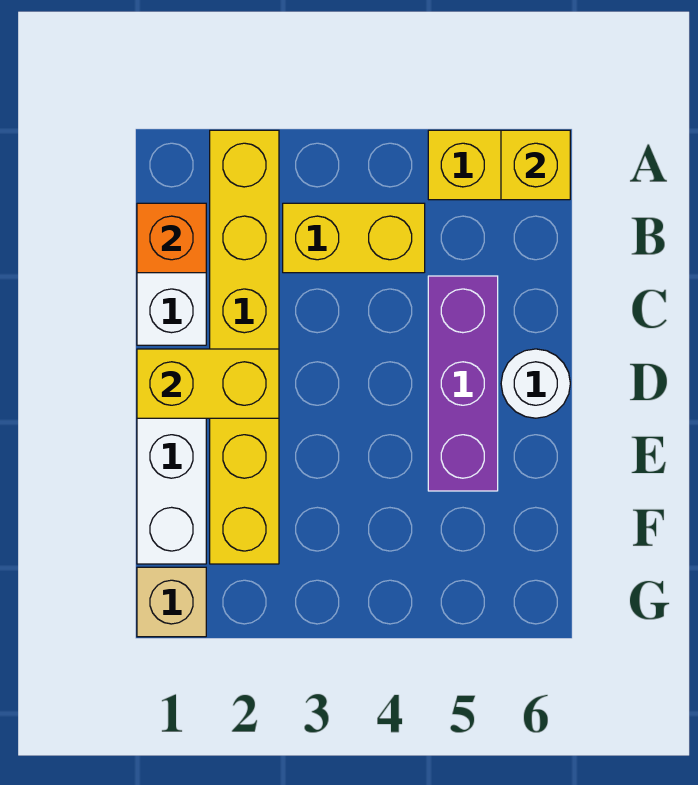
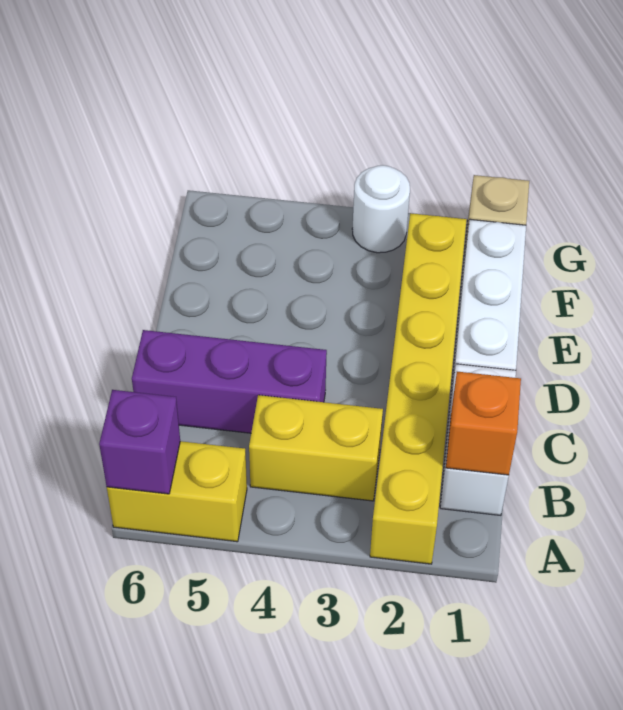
yellow 1x1 brick [501,130,570,200] -> purple 1x1 brick [99,390,180,494]
purple 1x3 brick [428,276,498,491] -> purple 1x3 brick turned to [132,330,327,433]
yellow 1x2 brick [137,349,279,418] -> none
white 1x1 round brick [501,349,570,418] -> white 1x1 round brick moved to [352,165,410,253]

